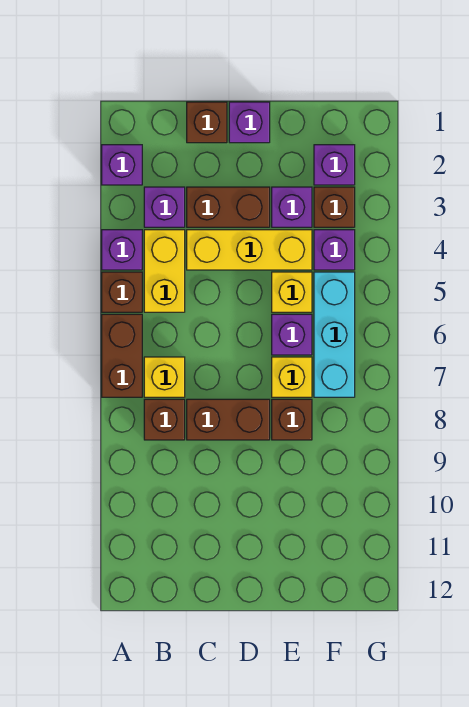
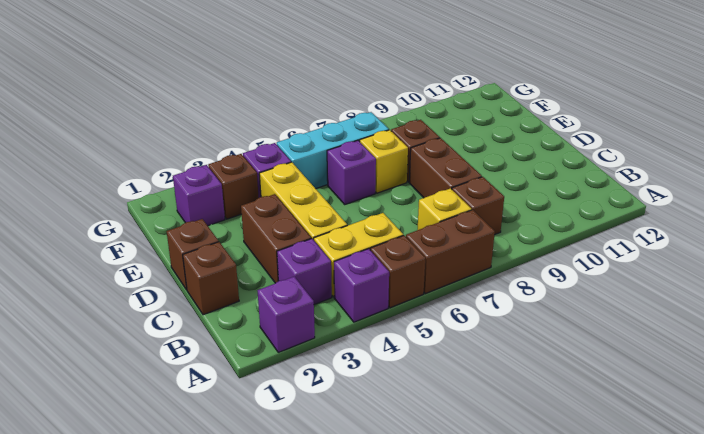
purple 1x1 brick [229,102,270,143] -> brown 1x1 brick [167,219,219,290]
purple 1x1 brick [272,187,312,227] -> none
yellow 1x1 brick [272,272,312,312] -> none

